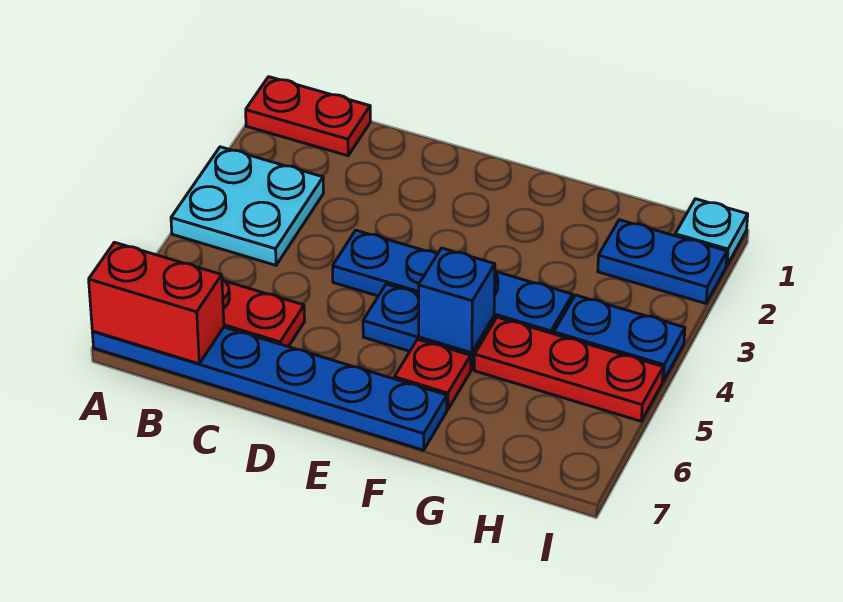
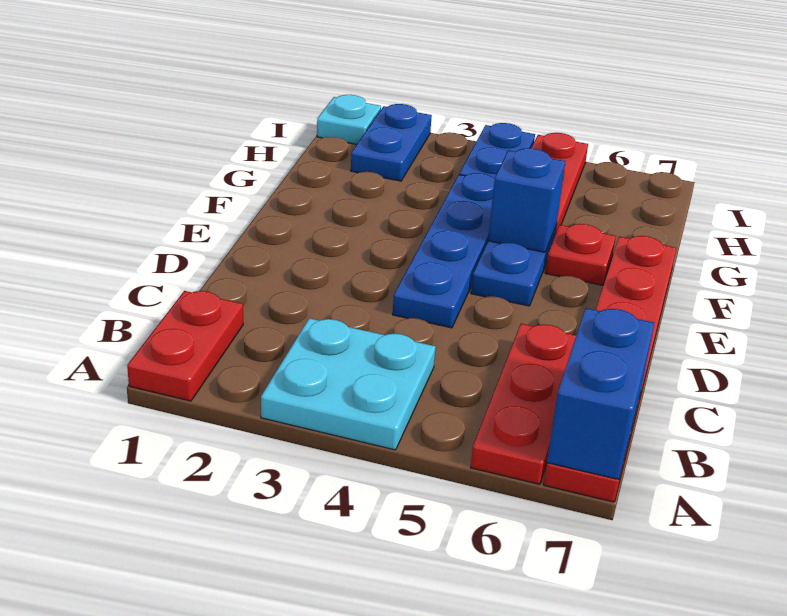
blue 1x6 plate [92,327,447,450] -> red 1x6 plate [544,236,676,502]
red 1x2 brick [89,242,224,364] -> blue 1x2 brick [547,308,654,479]

